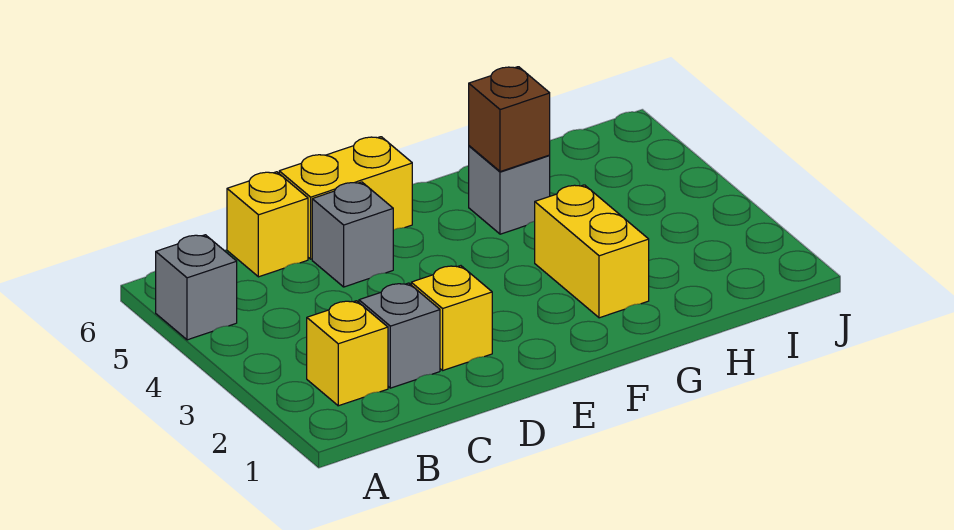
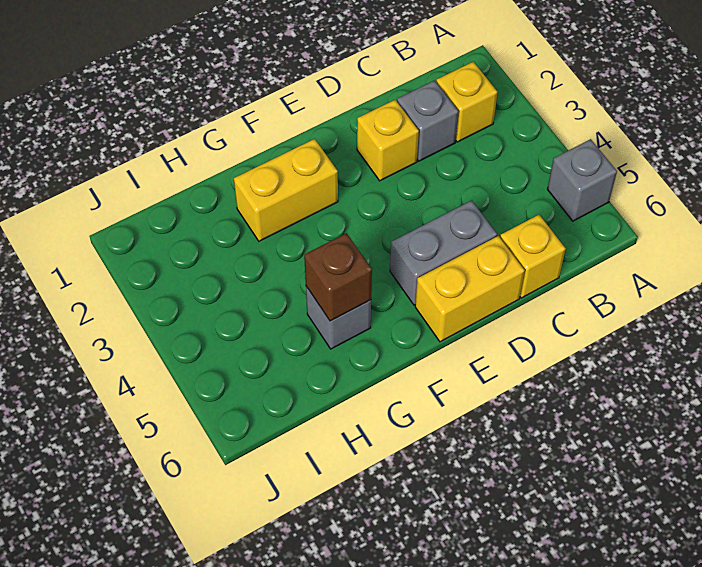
grey 1x1 brick [312,182,393,287] -> grey 1x2 brick [390,200,497,305]
yellow 1x2 brick [535,185,649,318] -> yellow 1x2 brick turned to [234,139,338,241]

